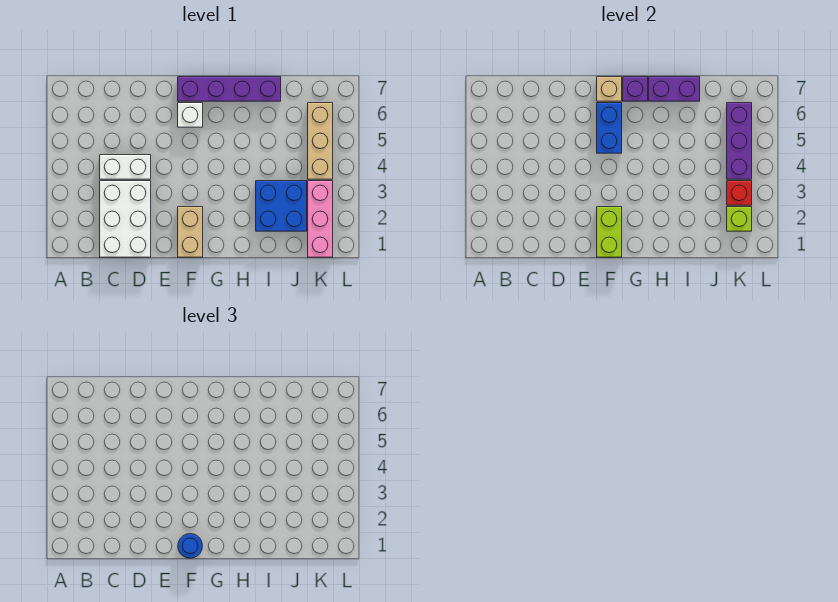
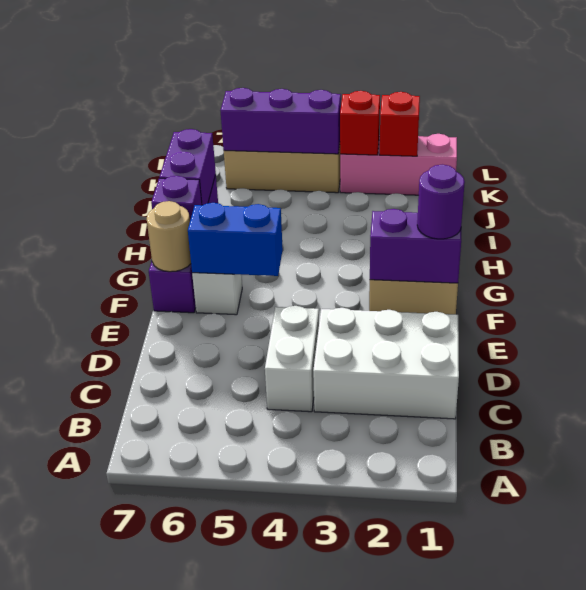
lime 1x2 brick [597,207,622,257] -> purple 1x2 brick [370,209,461,283]
blue 1x1 round brick [178,534,202,558] -> purple 1x1 round brick [417,165,465,239]
tan 1x1 brick [597,77,622,101] -> tan 1x1 round brick [147,201,191,272]
blue 2x2 brick [256,181,307,231] -> none
lime 1x1 brick [727,207,752,231] -> red 1x1 brick [380,92,420,156]

